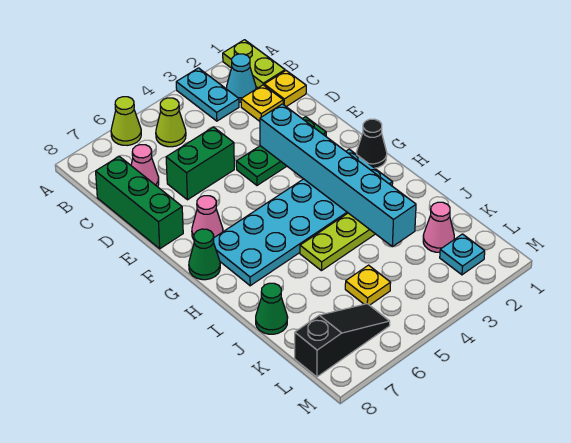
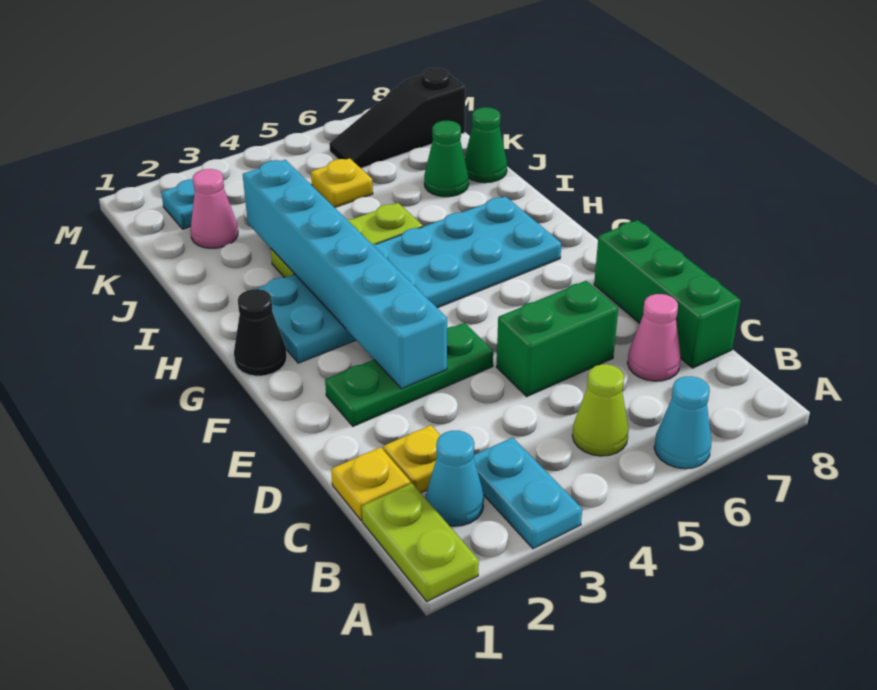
lime 1x1 cone [111,97,141,145] -> cyan 1x1 cone [654,376,712,469]
pink 1x1 cone [192,196,223,239] -> none
green 1x1 cone [189,229,220,280] -> green 1x1 cone moved to [424,121,469,197]

